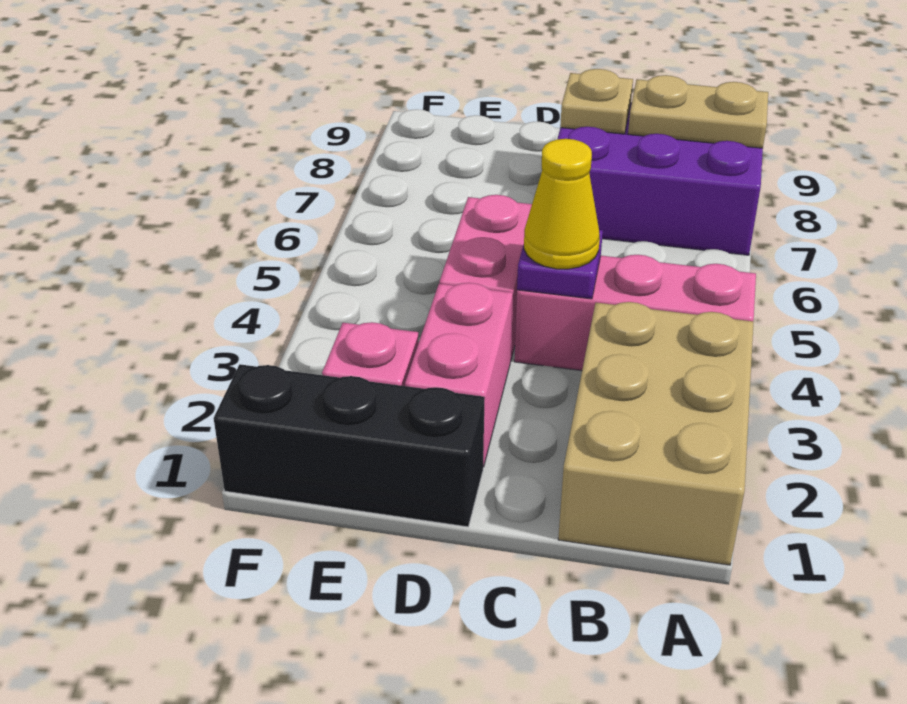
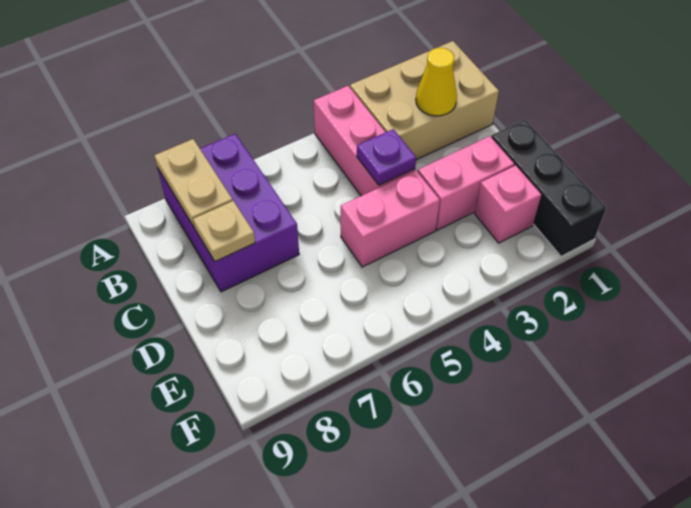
yellow 1x1 cone [524,139,600,269] -> yellow 1x1 cone moved to [416,48,457,116]

